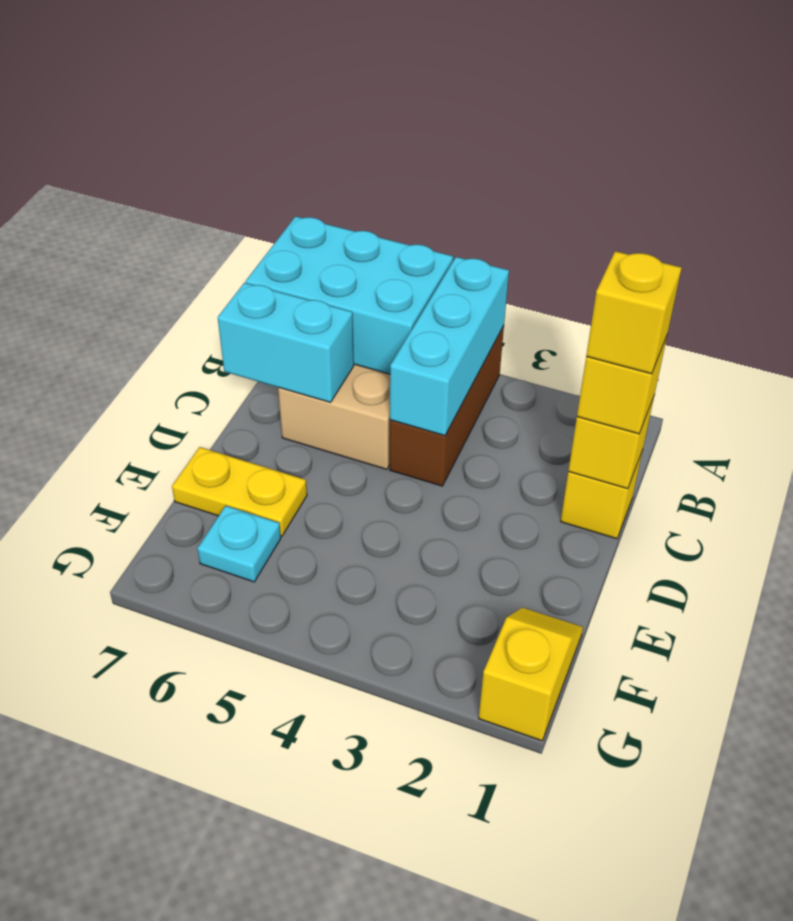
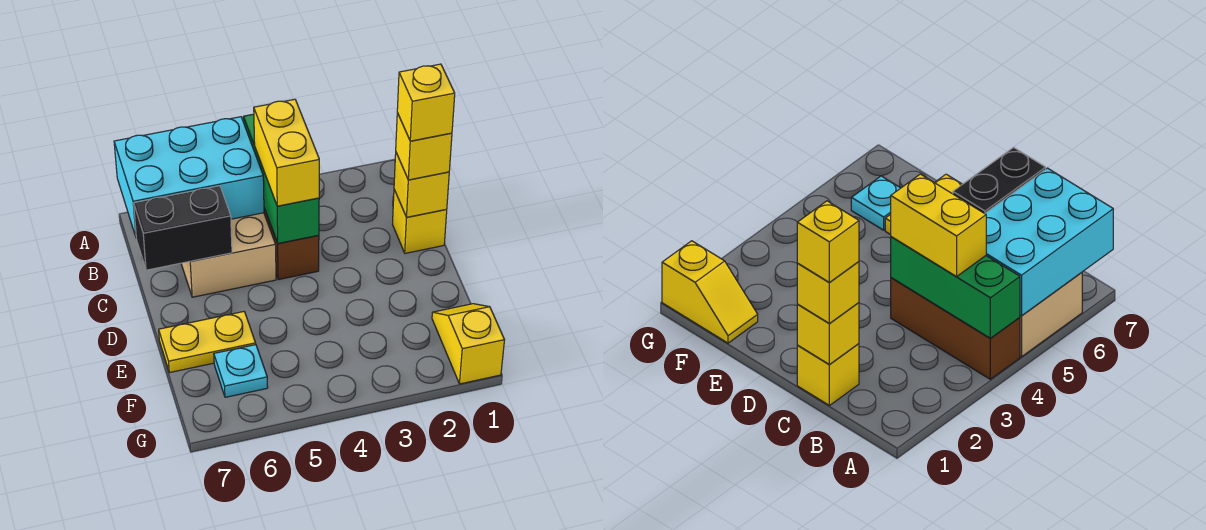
cyan 1x3 brick [390,257,509,436] -> green 1x3 brick [243,114,319,244]
none -> yellow 1x2 brick [254,99,319,206]
cyan 1x2 brick [218,283,354,402] -> black 1x2 brick [134,186,232,270]

